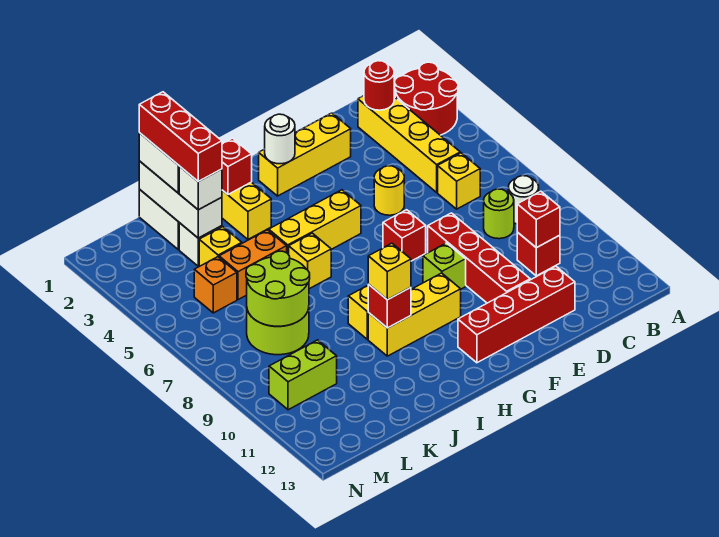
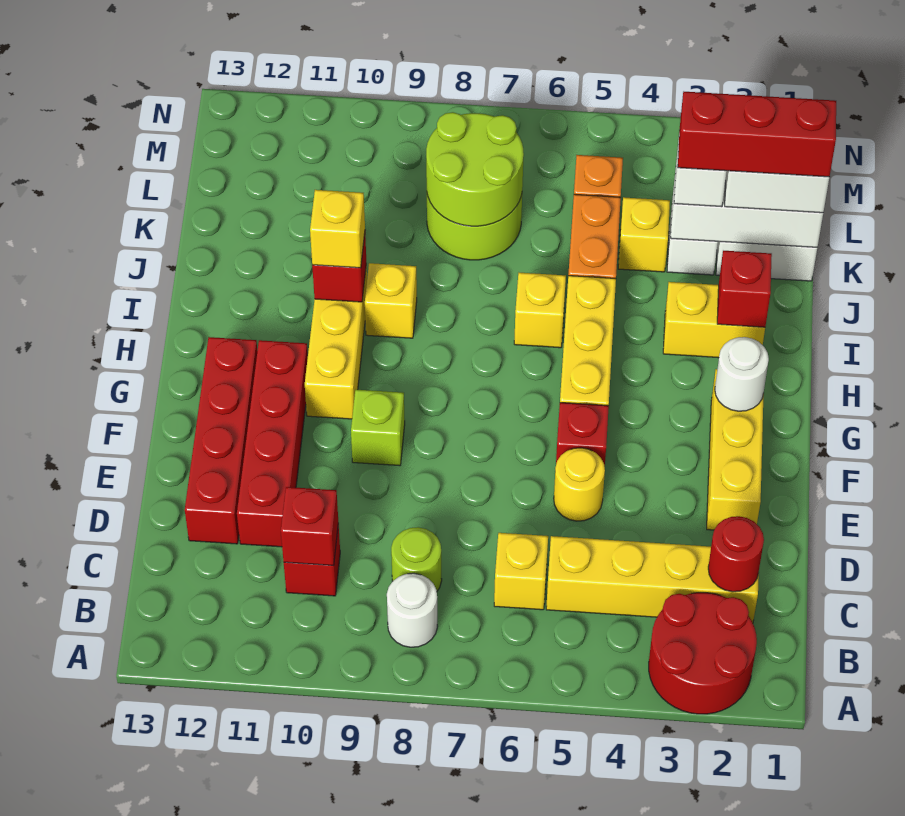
red 1x4 brick [428,213,530,303] -> red 1x4 brick turned to [237,340,308,547]
red 1x1 brick [383,210,426,261] -> red 1x1 brick moved to [556,403,609,467]
lime 1x2 brick [269,340,337,410] -> none

